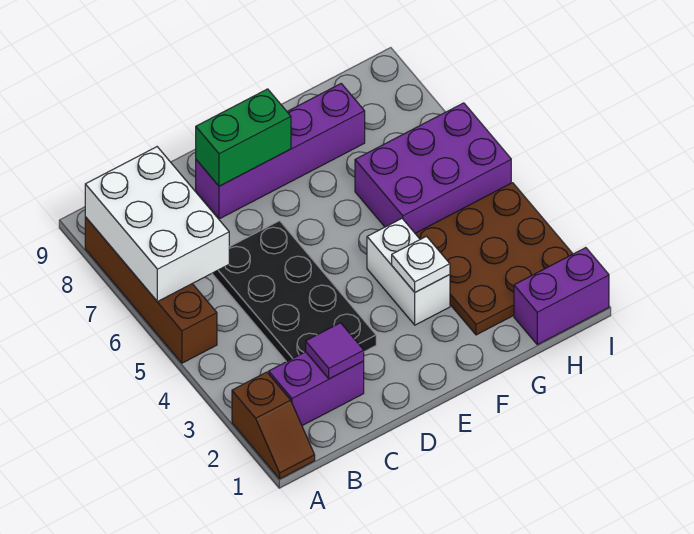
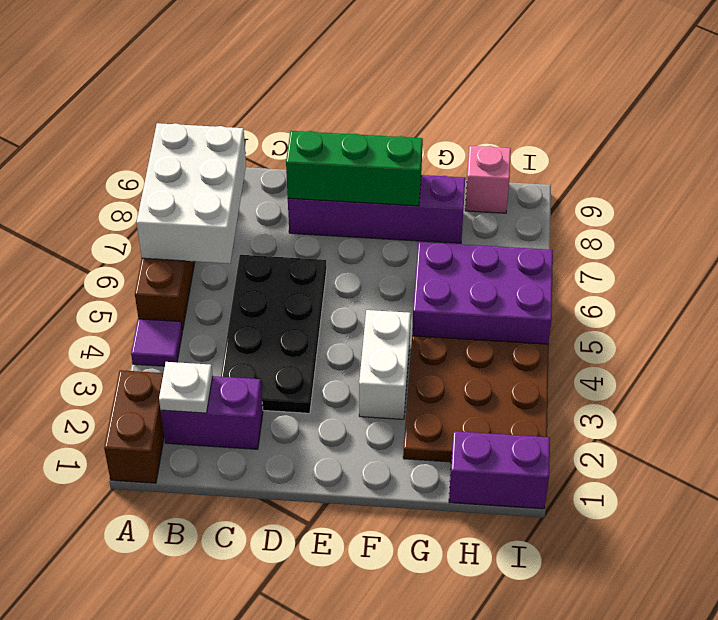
brown 1x2 slope [232,372,315,479] -> brown 1x2 brick [104,370,164,483]
purple 1x1 tile [306,323,364,379] -> purple 1x1 tile moved to [131,319,182,366]
green 1x2 brick [196,89,291,186] -> green 1x3 brick [286,131,423,206]
white 1x1 plate [392,236,450,292] -> white 1x1 plate moved to [159,362,213,413]
none -> pink 1x1 brick [465,146,511,213]

